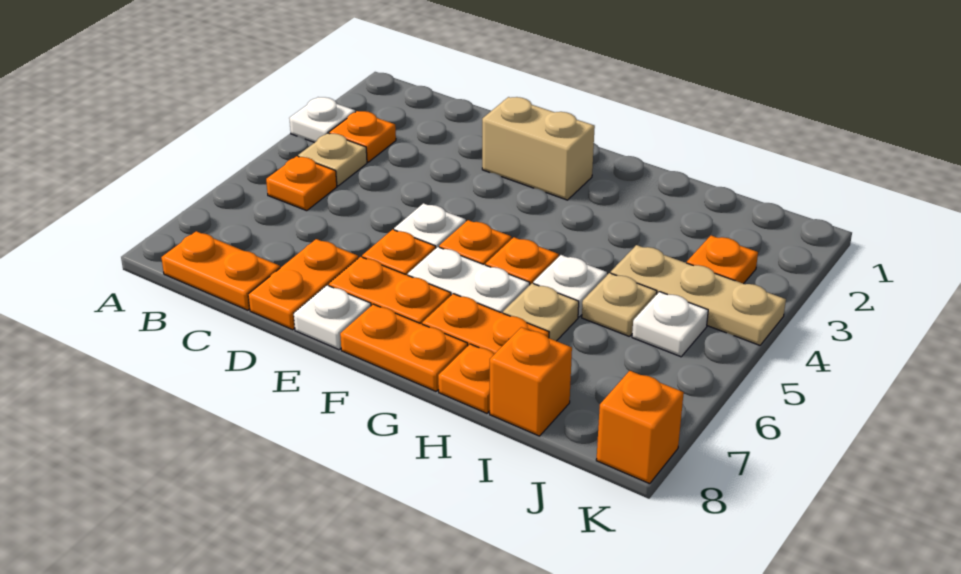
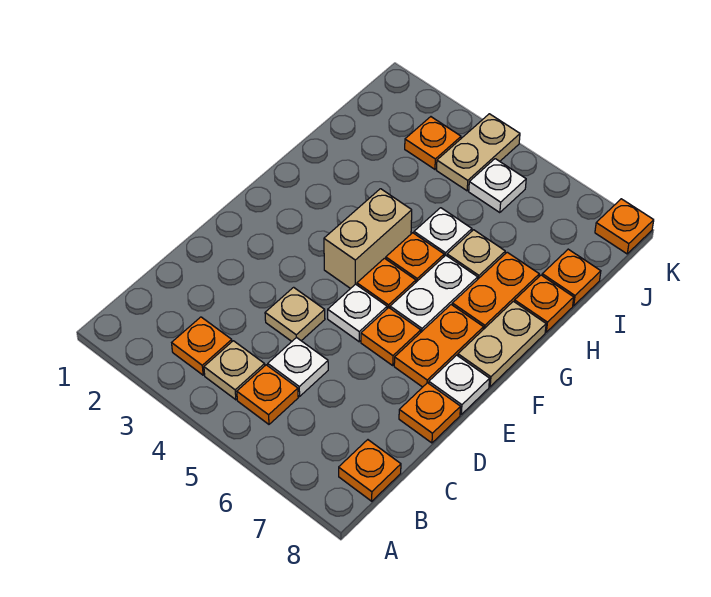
white 1x1 plate [289,97,355,143] -> white 1x1 plate moved to [268,337,328,396]
orange 1x2 plate [161,231,280,310] -> orange 1x1 plate [339,440,401,501]
orange 1x2 plate [248,239,358,330] -> orange 1x1 plate [399,383,460,443]
tan 1x2 brick [482,97,595,200] -> tan 1x2 brick moved to [324,189,412,289]
orange 1x2 plate [340,304,468,391] -> tan 1x2 plate [458,301,546,387]
tan 1x3 plate [611,245,786,345] -> tan 1x2 plate [437,114,520,191]
tan 1x1 plate [582,273,657,337] -> tan 1x1 plate moved to [265,287,325,341]
orange 1x1 brick [490,327,572,436] -> orange 1x1 plate [542,249,601,306]
orange 1x1 brick [596,371,684,484] -> orange 1x1 plate [595,199,654,254]

